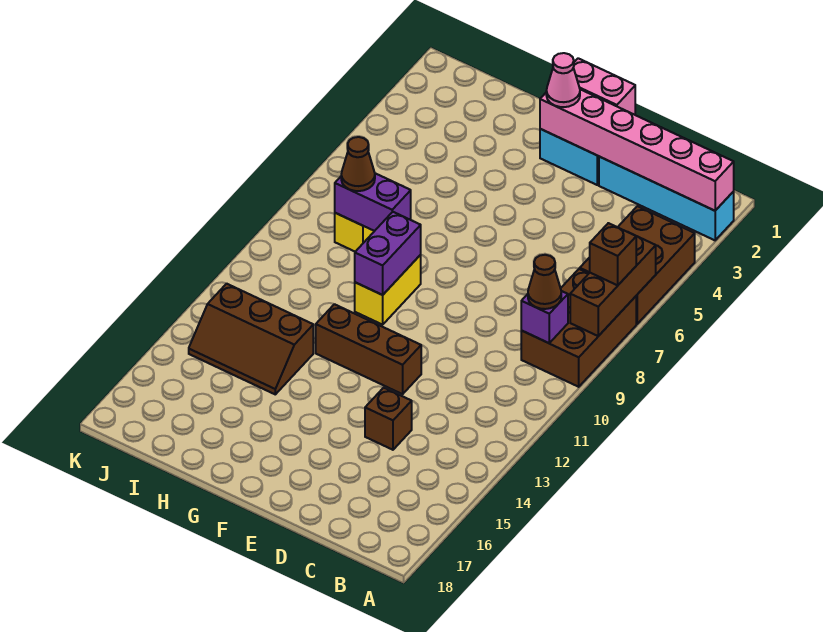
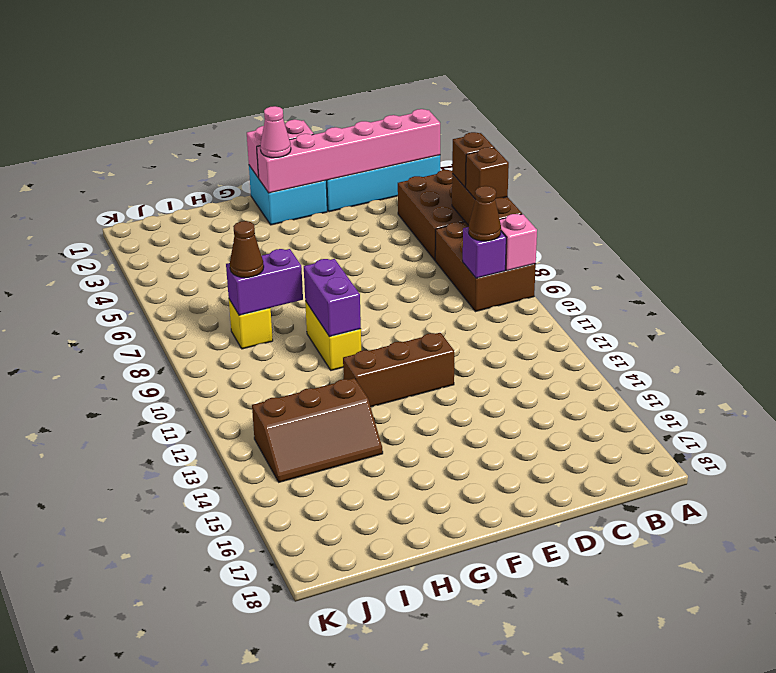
none -> pink 1x1 brick [500,214,537,271]
brown 1x1 brick [365,388,412,450] -> brown 1x1 brick moved to [452,132,494,187]

